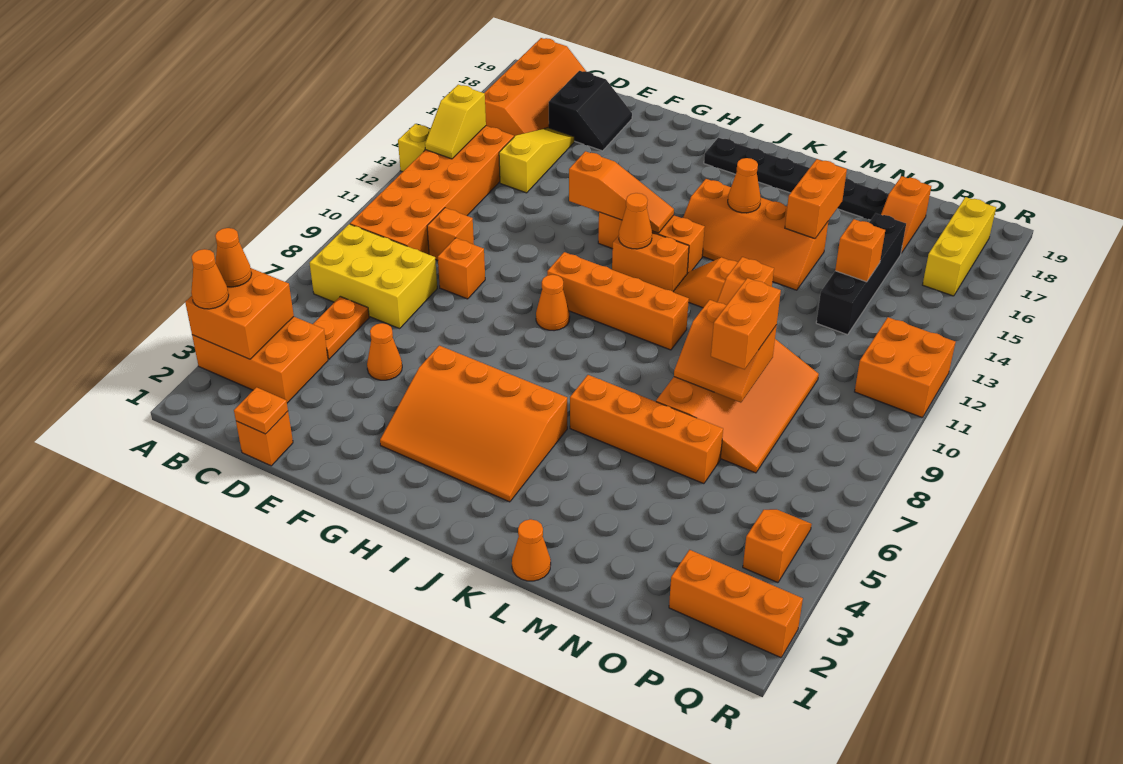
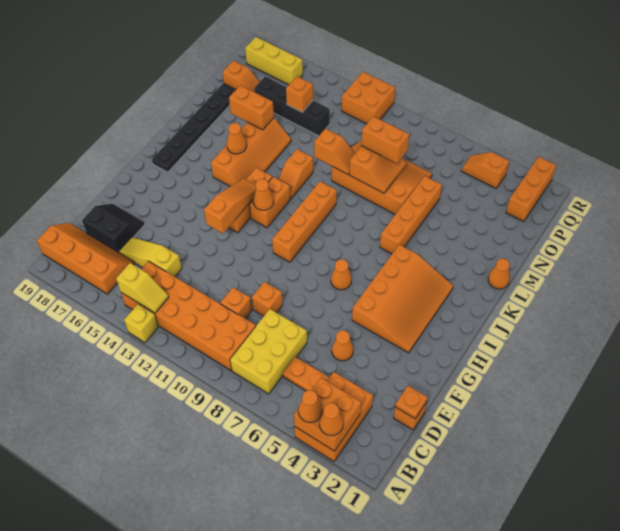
orange 1x1 cone [536,275,570,331] -> orange 1x1 cone moved to [331,259,352,290]

